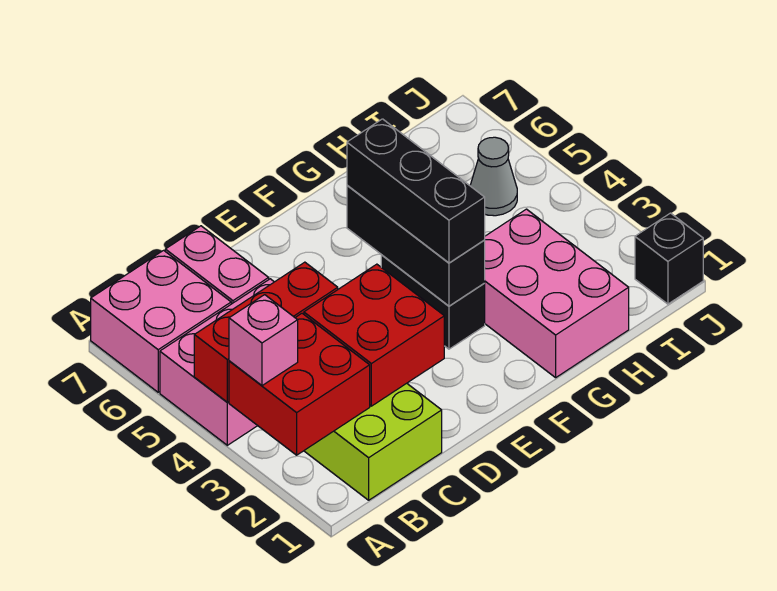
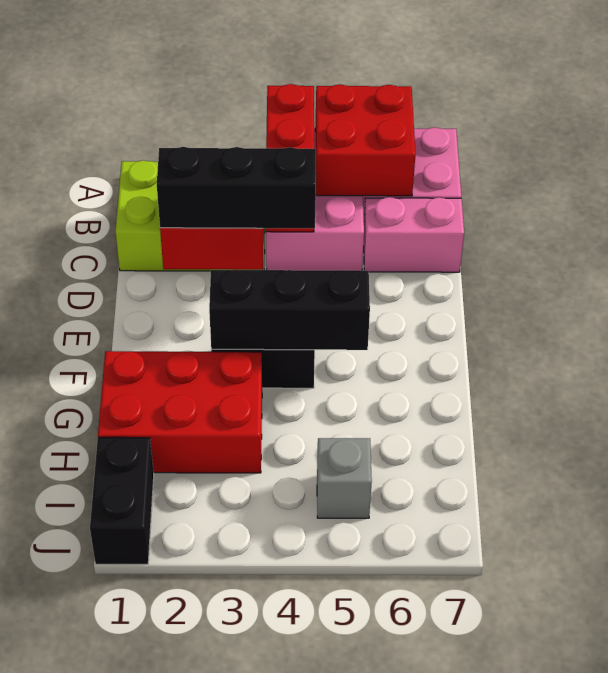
red 2x2 brick [229,313,370,455] -> red 2x2 brick moved to [315,84,416,196]
pink 1x1 brick [229,295,298,386] -> none
black 1x3 brick [347,119,485,263] -> black 1x3 brick moved to [157,147,316,229]
pink 2x3 brick [484,209,629,378] -> red 2x3 brick [98,351,262,473]
grey 1x1 cone [470,137,517,216] -> grey 1x1 brick [317,438,372,518]
black 1x1 brick [635,213,703,304] -> black 1x2 brick [90,437,154,564]

